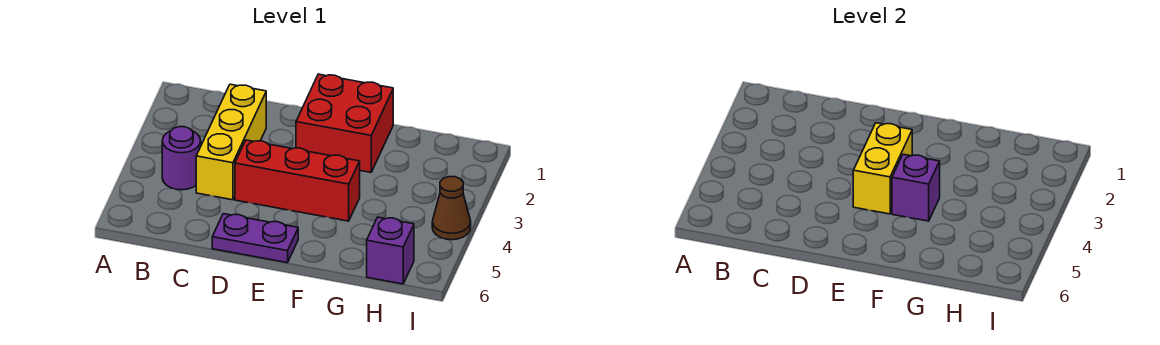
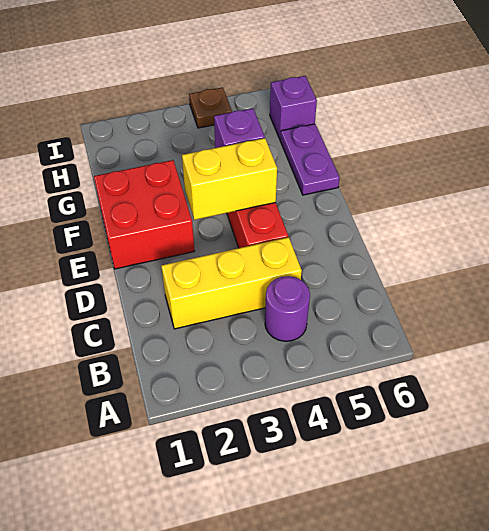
purple 1x2 plate [212,214,298,263] -> purple 1x2 plate moved to [280,124,340,195]
brown 1x1 cone [432,177,471,240] -> brown 1x1 plate [189,87,232,128]

